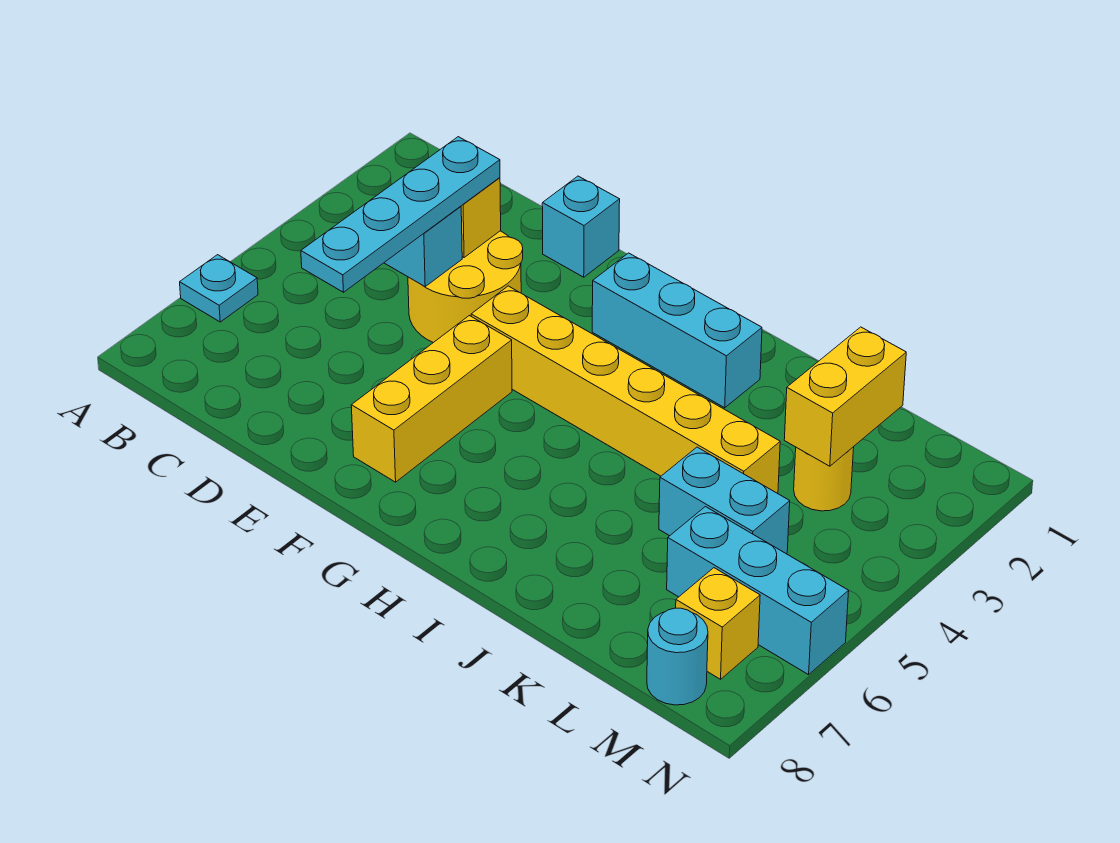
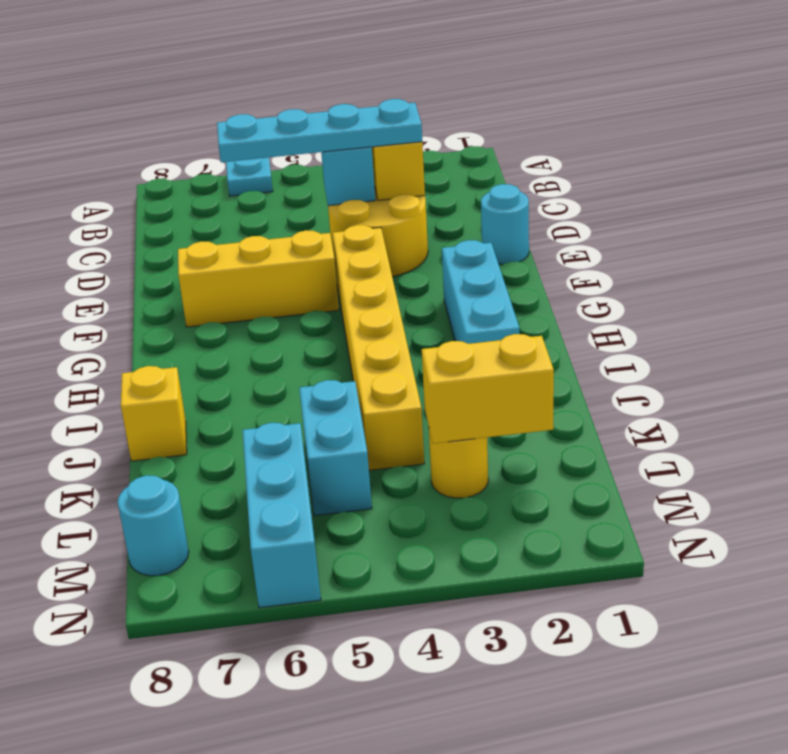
cyan 1x1 brick [542,176,620,277] -> cyan 1x1 round brick [481,184,529,264]
yellow 1x1 brick [676,568,760,679] -> yellow 1x1 brick moved to [121,366,187,461]

